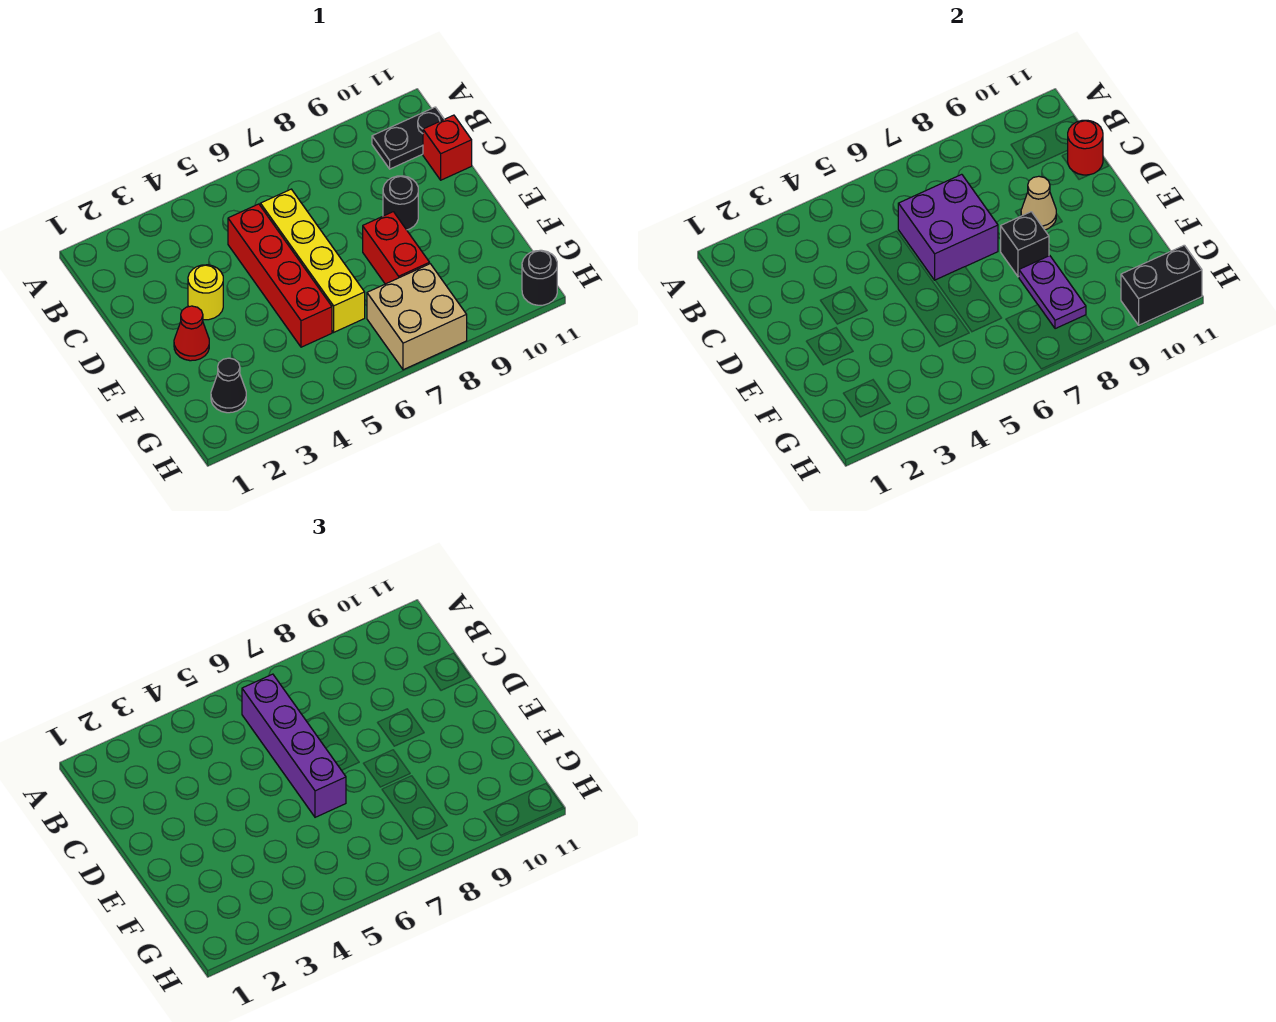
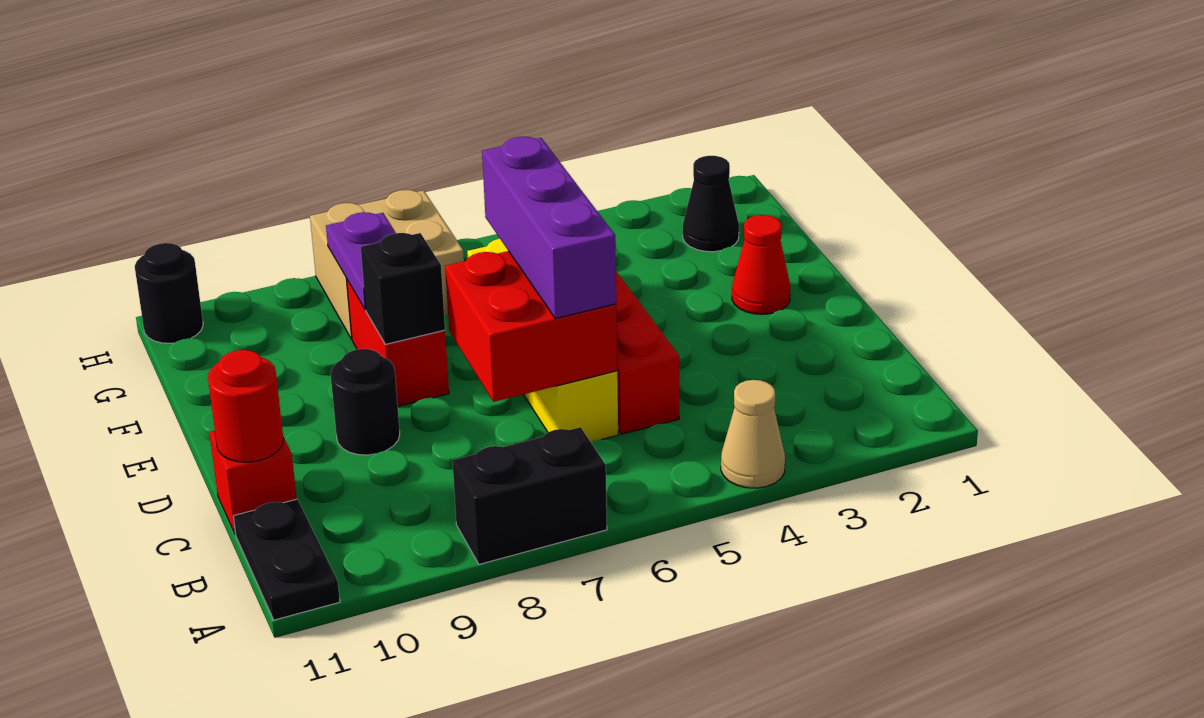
purple 1x4 brick [242,674,346,817] -> purple 1x3 brick [482,137,616,319]
black 1x2 plate [372,107,444,169] -> black 1x2 plate turned to [233,499,340,620]
purple 2x2 brick [898,174,998,280] -> red 2x2 brick [445,251,617,402]
yellow 1x1 round brick [188,265,223,320] -> none
tan 1x1 cone [1021,176,1056,230] -> tan 1x1 cone moved to [721,380,785,488]
black 1x2 brick [1121,245,1202,325] -> black 1x2 brick moved to [452,427,607,564]

